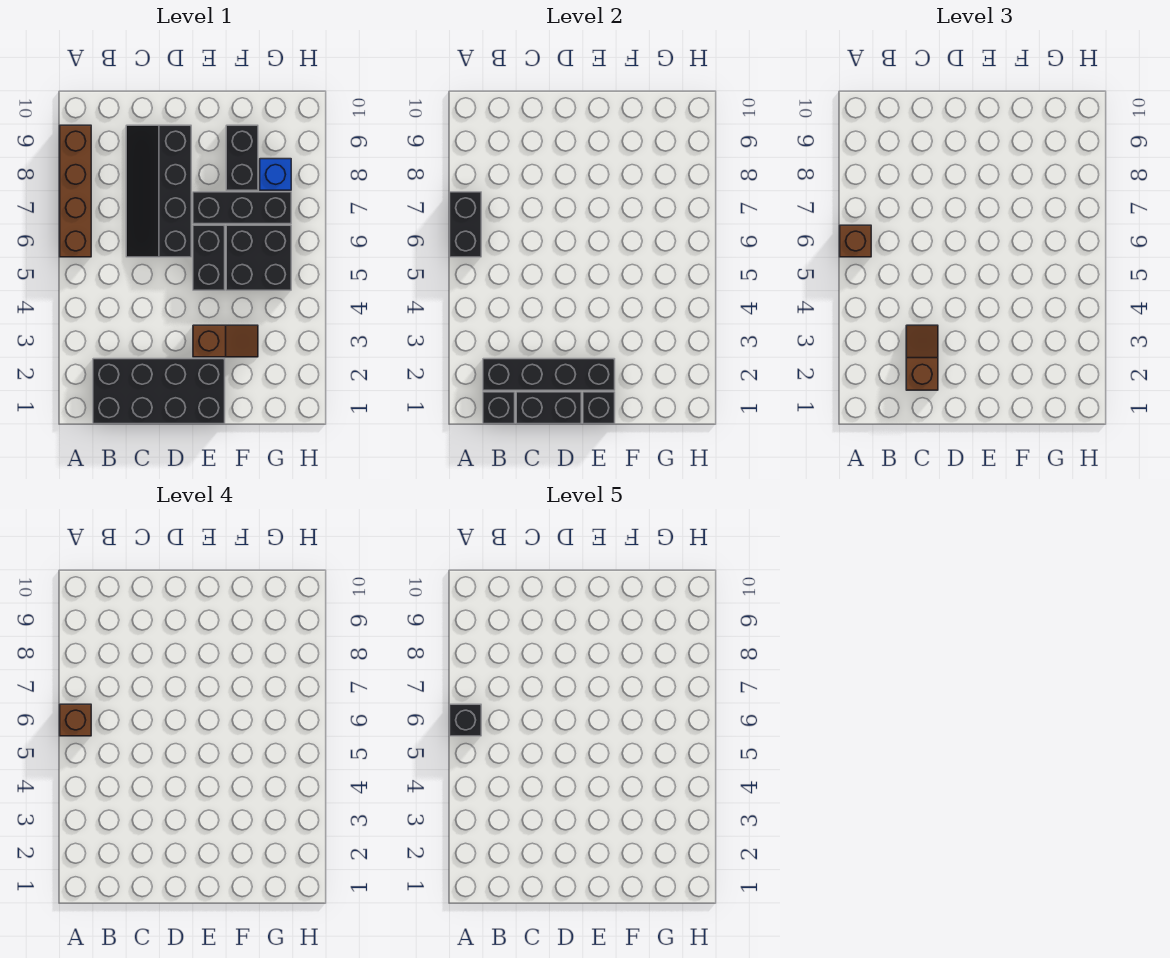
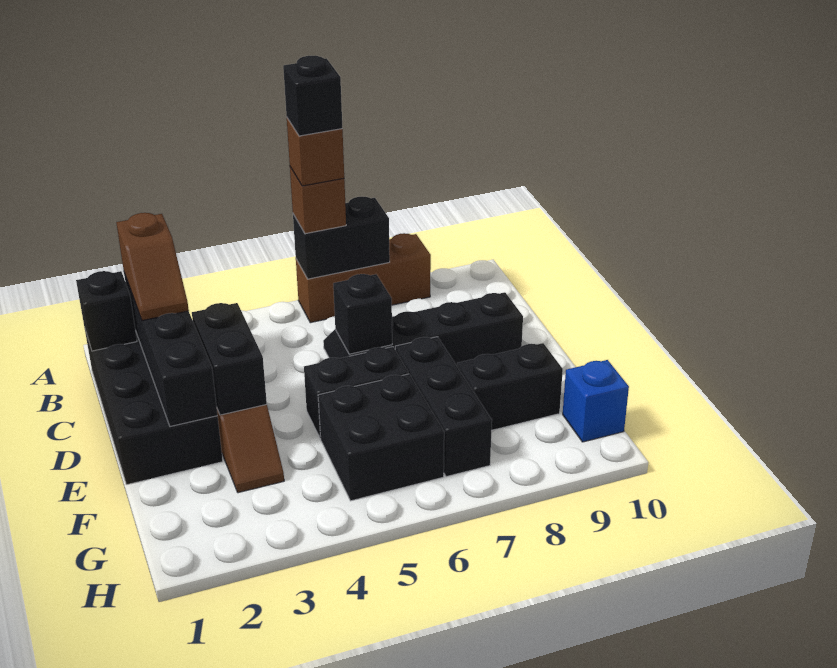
brown 1x4 brick [60,125,91,257] -> brown 1x3 brick [296,233,431,323]
black 1x2 brick [516,392,581,424] -> black 1x2 brick moved to [192,303,267,415]
brown 1x2 slope [906,325,938,390] -> brown 1x2 slope turned to [116,213,189,320]
black 1x1 brick [583,392,615,424] -> black 1x1 brick moved to [333,274,392,354]
blue 1x1 brick [260,159,291,190] -> blue 1x1 brick moved to [563,360,629,442]

